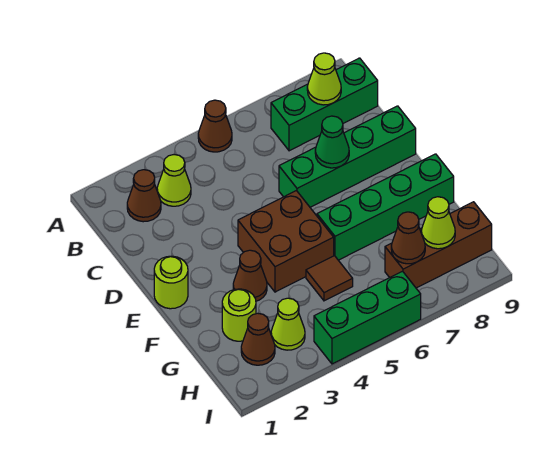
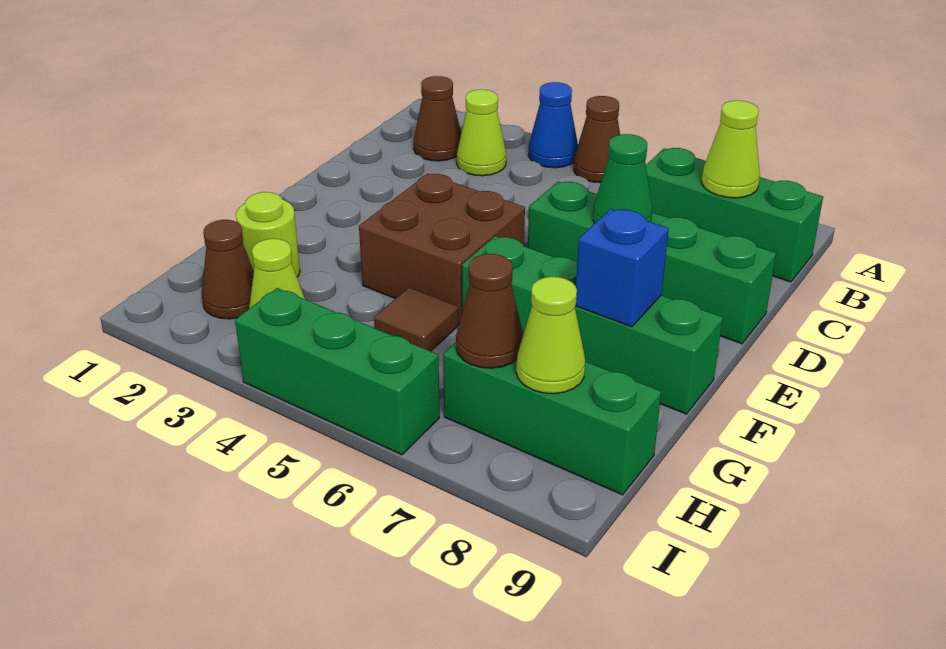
none -> blue 1x1 cone [528,82,578,168]
lime 1x1 round brick [154,256,188,309] -> none
brown 1x1 cone [233,250,267,301] -> none
none -> blue 1x1 brick [576,209,669,327]
brown 1x3 brick [385,202,492,288] -> green 1x3 brick [443,342,661,495]

